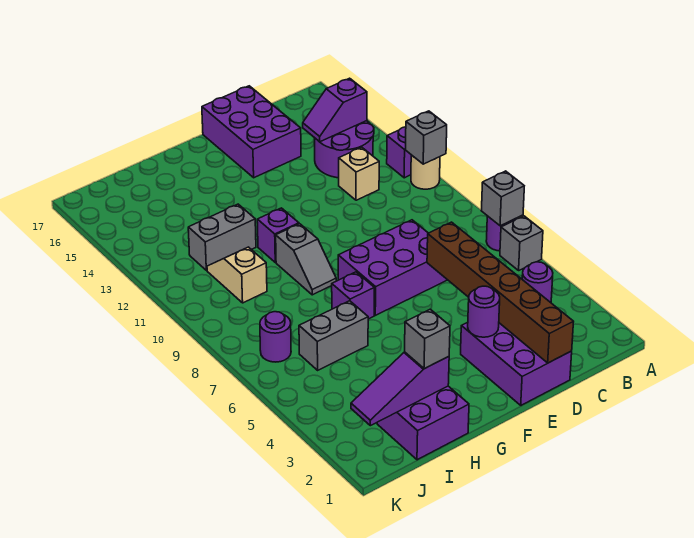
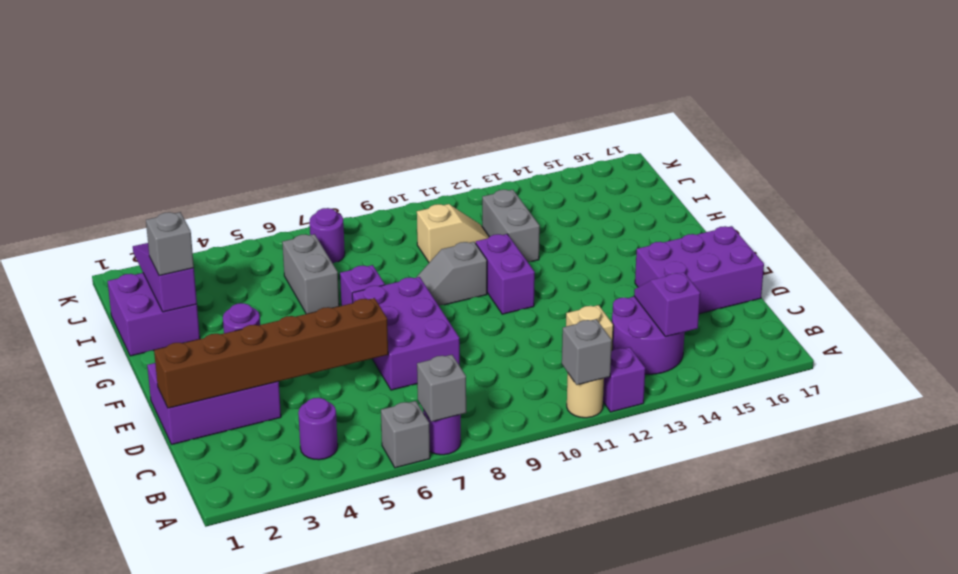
purple 1x1 brick [257,208,299,262] -> purple 1x2 brick [476,234,535,314]

